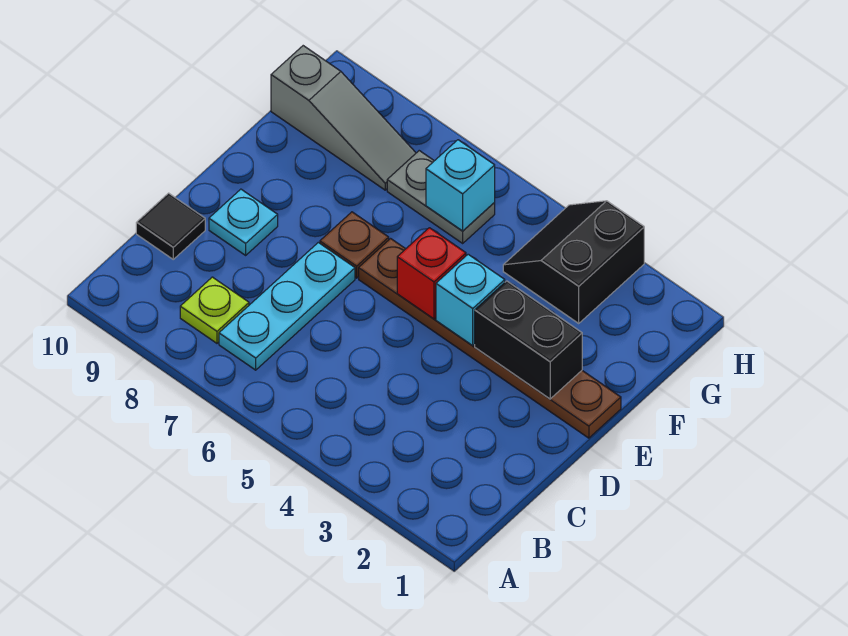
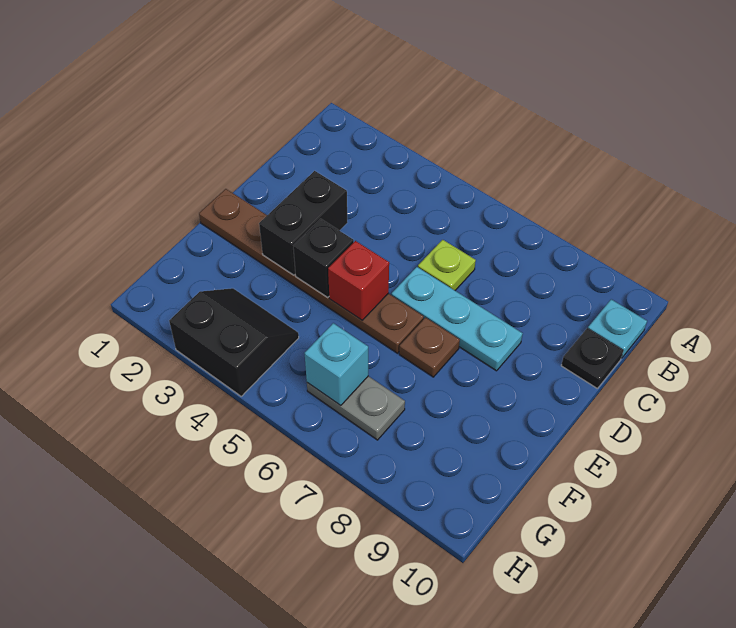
cyan 1x3 plate [219,243,355,370] -> cyan 1x3 plate turned to [391,267,523,371]
lime 1x1 plate [180,277,249,343] -> lime 1x1 plate moved to [418,240,476,290]
black 1x1 tile [136,193,205,259] -> black 1x1 plate [561,328,623,389]
cyan 1x1 plate [209,189,278,255] -> cyan 1x1 plate moved to [588,299,647,358]
black 1x2 brick [475,281,582,399] -> black 1x2 brick turned to [259,171,347,275]
cyan 1x1 brick [436,254,505,346] -> black 1x1 brick [293,219,354,298]
black 2x2 slope [503,201,644,323] -> black 2x2 slope turned to [169,288,299,396]
grey 1x3 slope [271,46,416,190] -> none

